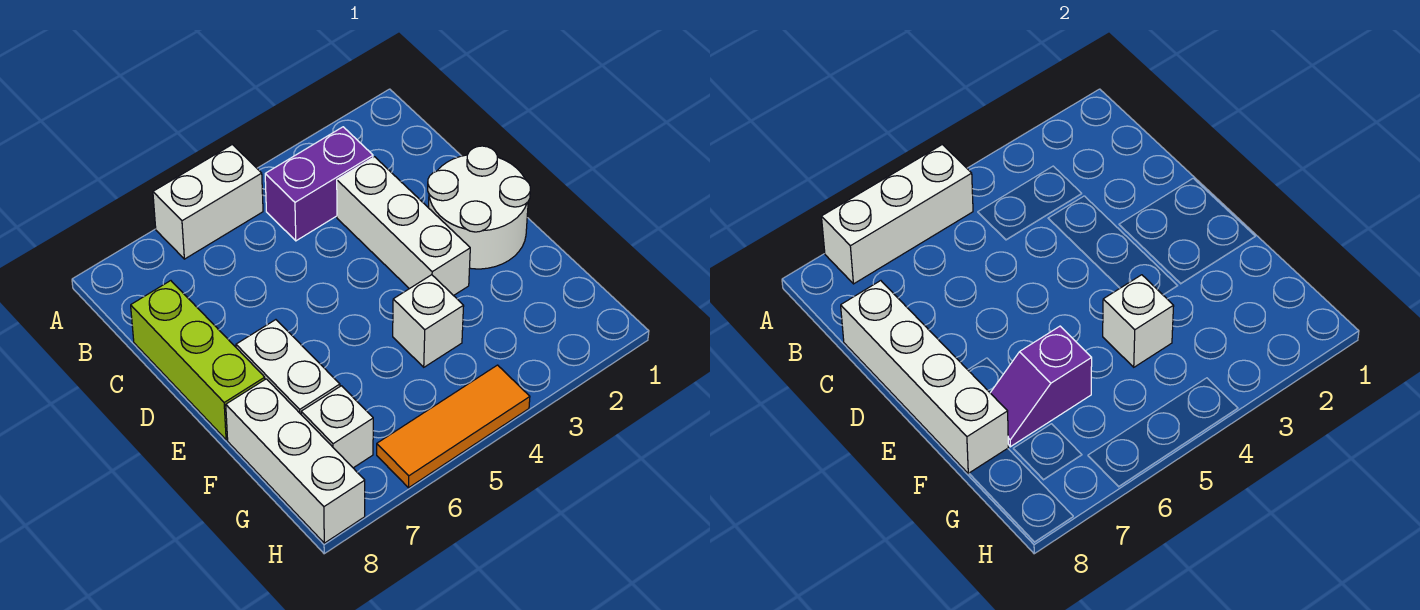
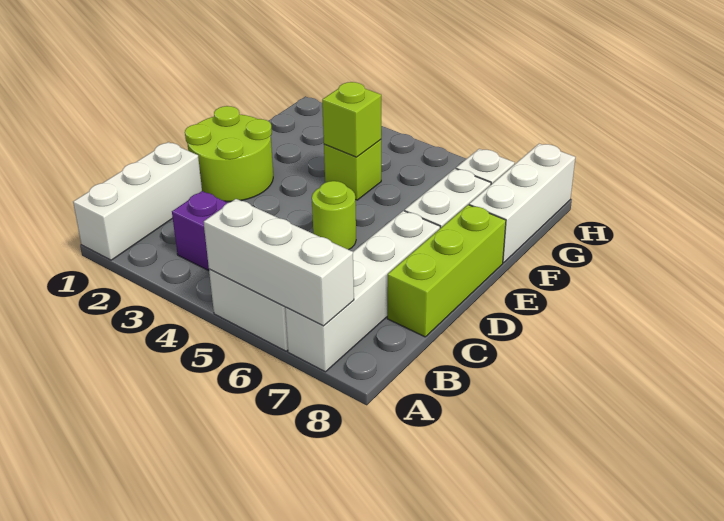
white 1x3 brick [337,157,470,296] -> white 1x3 brick moved to [73,142,202,260]
white 1x4 brick [841,281,1008,474] -> white 1x4 brick moved to [285,211,440,372]
white 2x2 round brick [428,146,530,269] -> lime 2x2 round brick [185,106,273,202]
none -> lime 1x1 round brick [312,181,356,250]
white 1x1 brick [393,275,464,367] -> lime 1x1 brick [324,140,381,200]
white 1x1 brick [1103,275,1174,367] -> lime 1x1 brick [322,82,381,157]
purple 1x2 slope [990,326,1092,447] -> none
orange 1x3 tile [377,365,530,488] -> none

